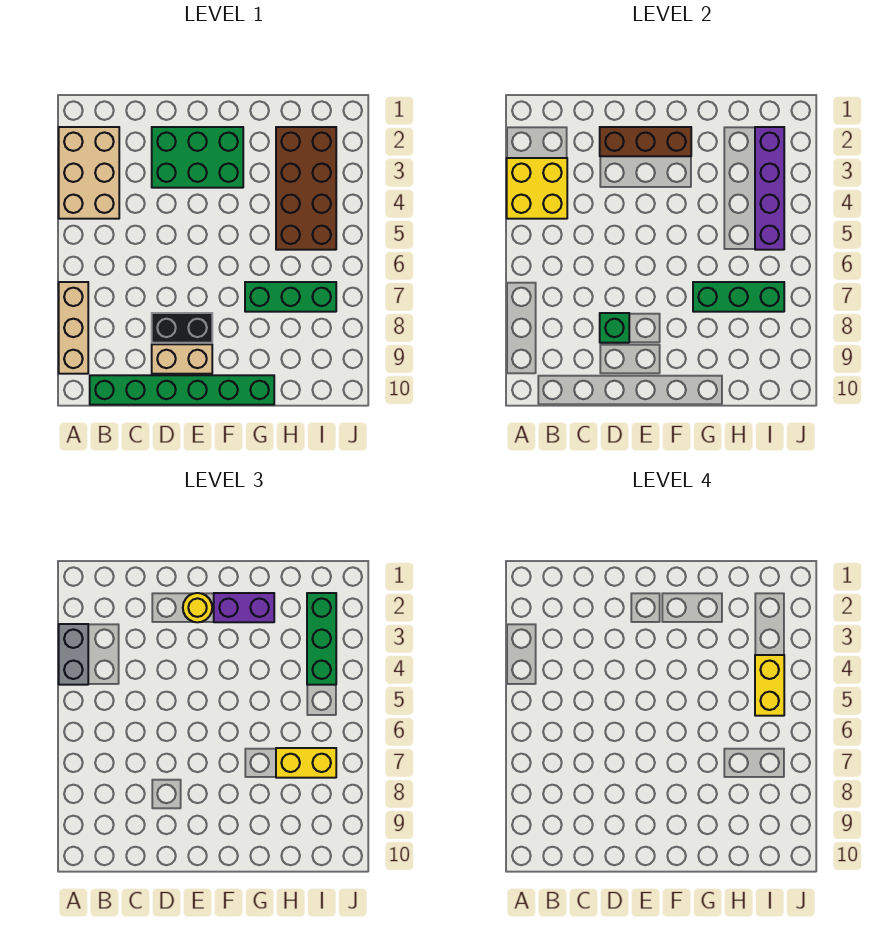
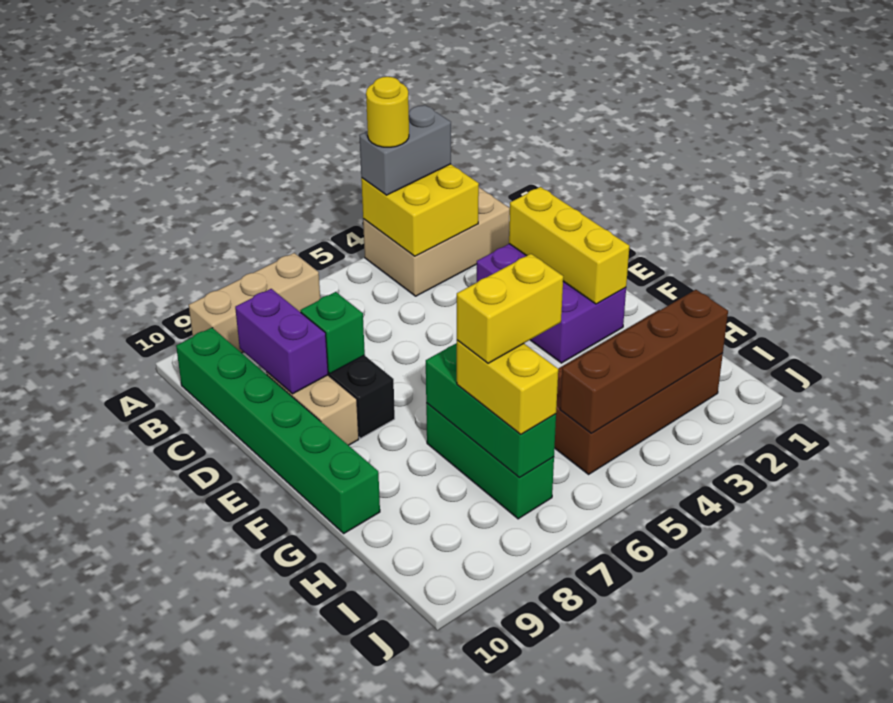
green 2x3 brick [152,127,243,188] -> purple 2x3 brick [477,244,626,363]
brown 1x3 brick [600,127,691,156] -> yellow 1x3 brick [509,187,629,304]
yellow 1x1 round brick [183,593,212,622] -> yellow 1x1 round brick moved to [366,77,409,147]
purple 1x2 brick [214,593,274,622] -> purple 1x2 brick moved to [235,289,328,394]
purple 1x4 brick [755,127,784,250] -> brown 1x4 brick [560,290,728,433]
green 1x3 brick [307,593,336,685] -> none
yellow 1x2 brick [755,655,784,716] -> yellow 1x2 brick moved to [457,254,563,363]

